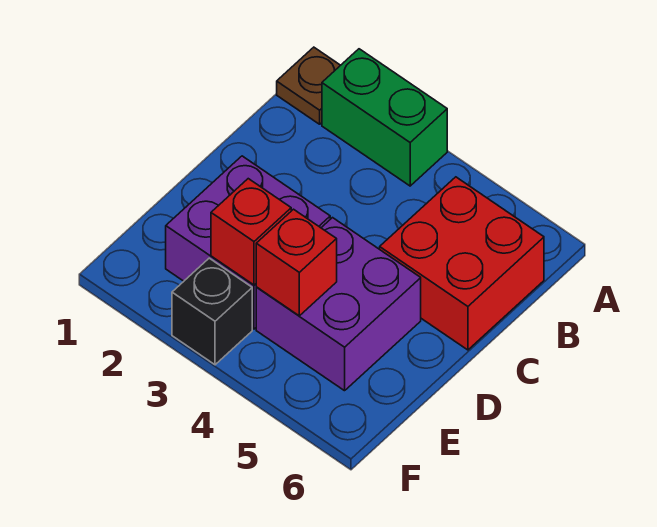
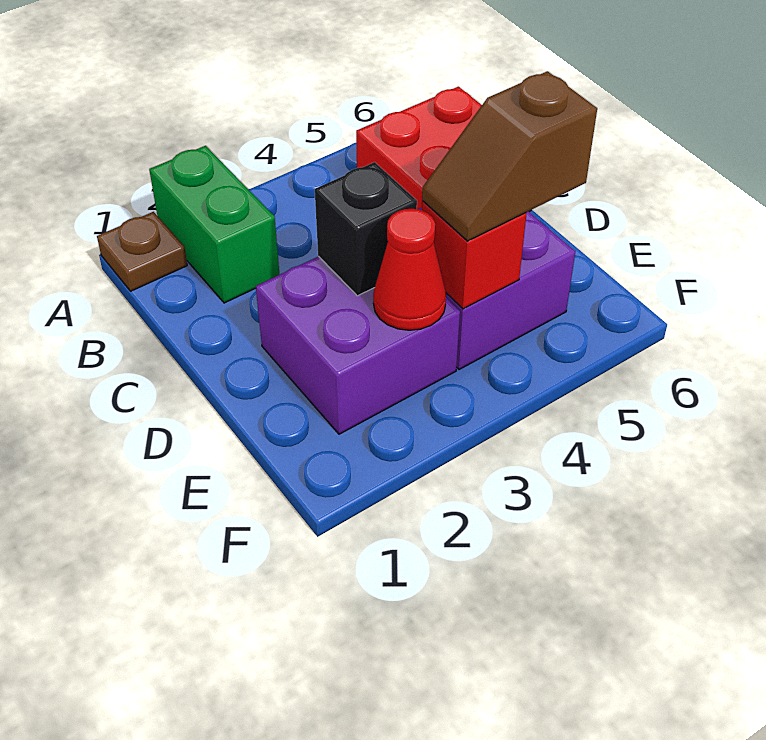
green 1x2 brick [322,49,447,186] -> green 1x2 brick turned to [149,146,280,303]
red 1x1 brick [211,179,291,285] -> red 1x1 cone [373,209,446,330]
none -> brown 1x2 slope [422,71,597,241]
black 1x1 brick [172,258,252,365] -> black 1x1 brick moved to [315,162,417,296]

